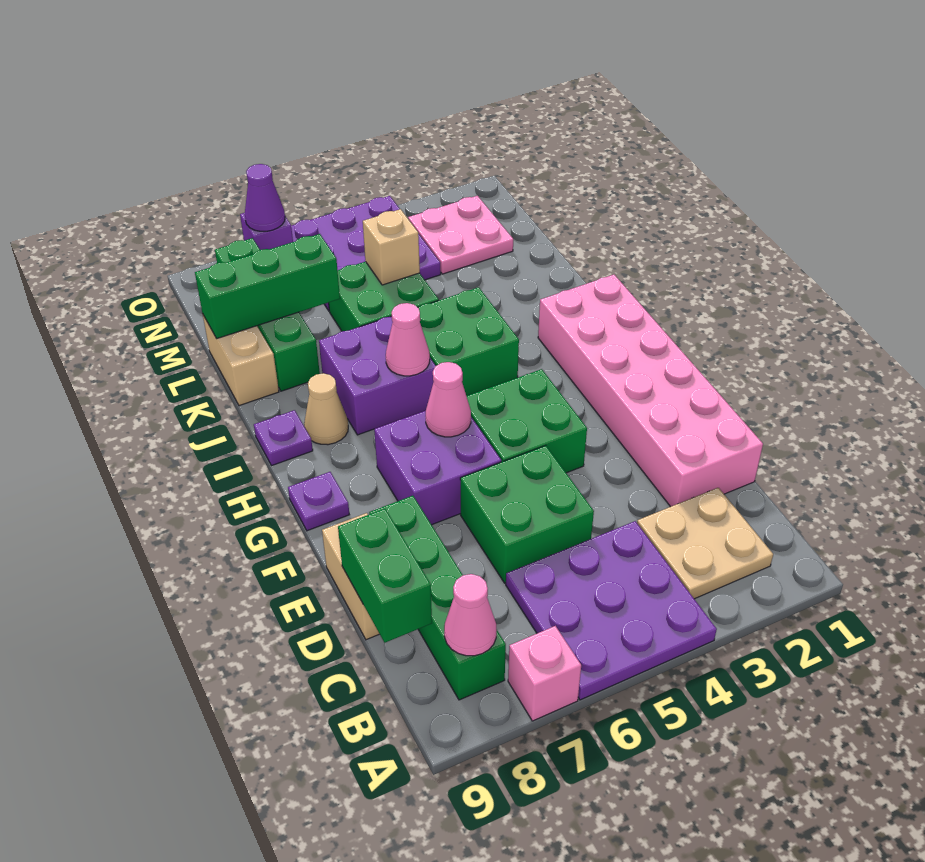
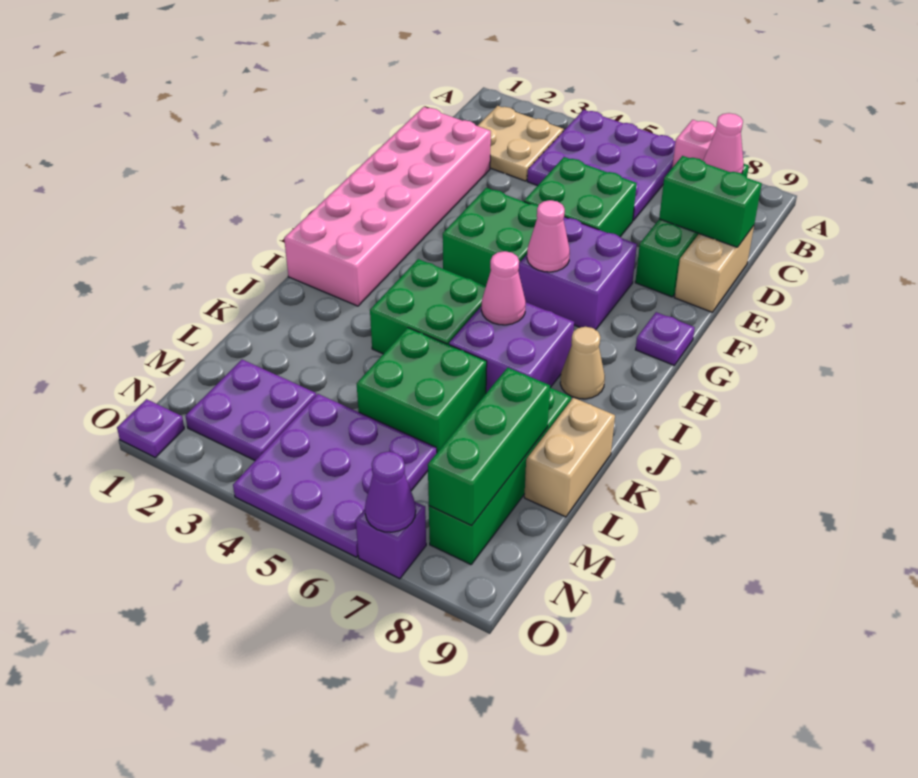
green 1x2 brick [338,509,432,643] -> green 1x2 brick turned to [659,156,762,247]
purple 1x1 plate [254,410,313,466] -> purple 1x1 plate moved to [117,399,184,457]
tan 1x1 brick [363,209,420,285] -> none
green 1x3 brick [195,234,340,338] -> green 1x3 brick turned to [428,368,550,525]
pink 2x2 plate [408,196,513,274] -> purple 2x2 plate [186,360,316,460]

